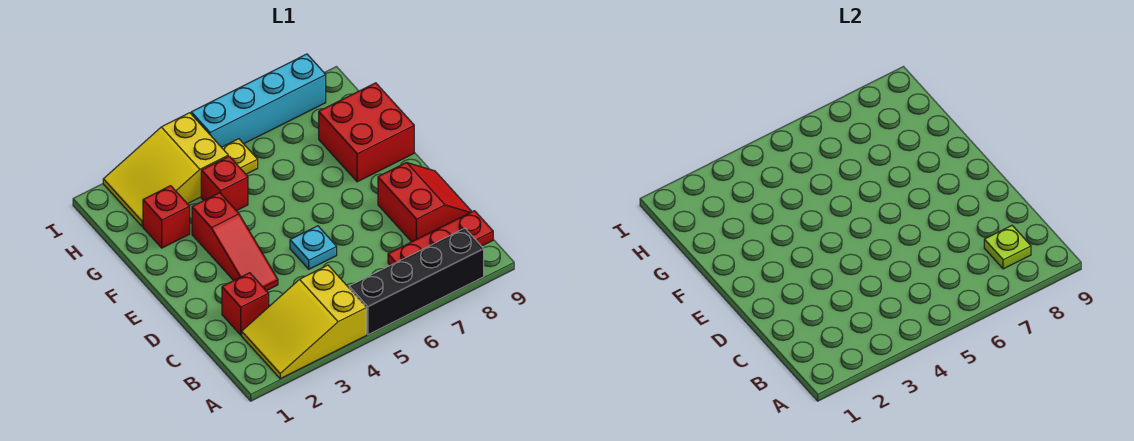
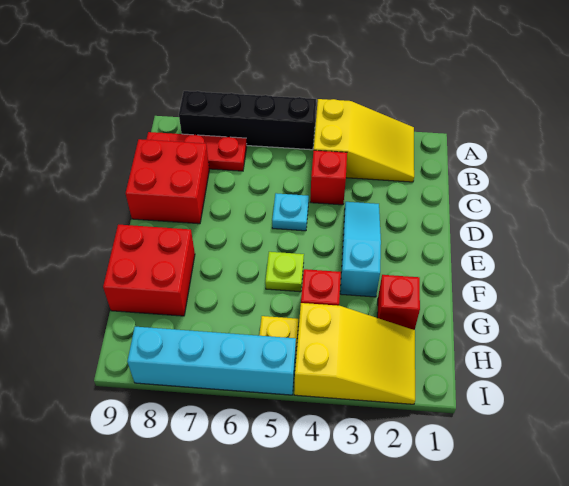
lime 1x1 plate [984,226,1031,269] -> lime 1x1 plate moved to [265,252,304,292]
red 1x1 brick [222,273,269,335] -> red 1x1 brick moved to [310,150,347,205]
red 2x2 slope [378,163,472,242] -> red 2x2 brick [126,139,209,224]
red 1x3 slope [192,193,278,291] -> cyan 1x3 slope [340,202,381,297]

